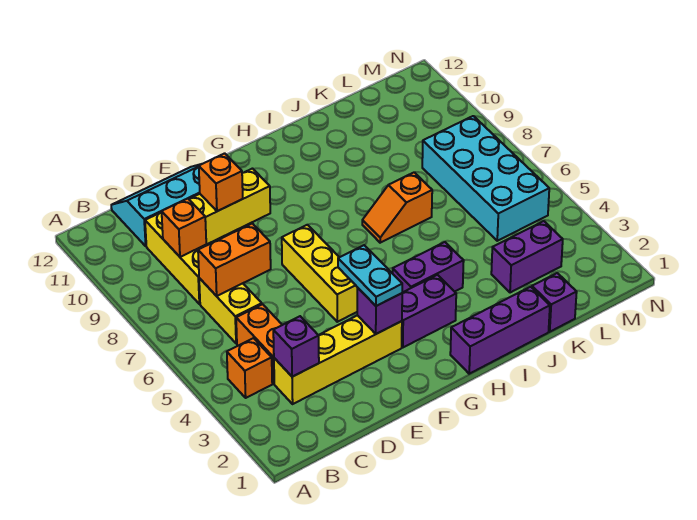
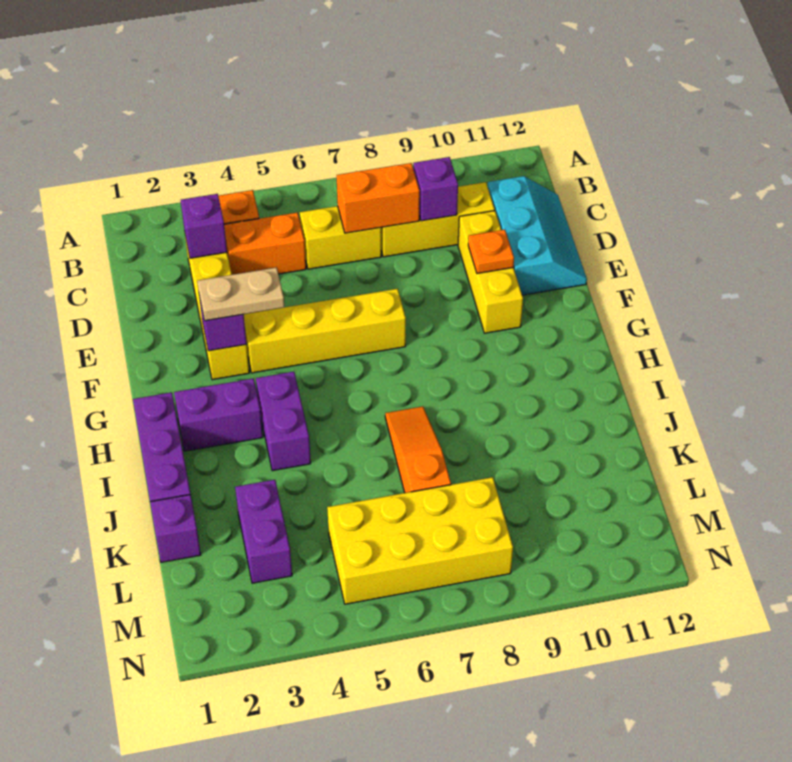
orange 1x2 brick [198,223,271,296] -> orange 1x2 brick turned to [337,163,420,233]
orange 1x1 brick [162,198,206,257] -> purple 1x1 brick [413,157,458,221]
orange 1x1 brick [199,153,243,211] -> orange 1x1 plate [468,230,514,273]
cyan 1x2 plate [338,245,402,306] -> tan 1x2 plate [197,267,284,321]
yellow 1x3 brick [282,225,357,322] -> yellow 1x4 brick [244,289,406,373]
purple 1x2 brick [402,275,456,347] -> purple 1x2 brick turned to [174,378,263,451]
orange 1x2 slope [362,172,432,243] -> orange 1x3 slope [385,406,451,493]
cyan 2x4 brick [422,116,549,241] -> yellow 2x4 brick [327,477,513,604]

